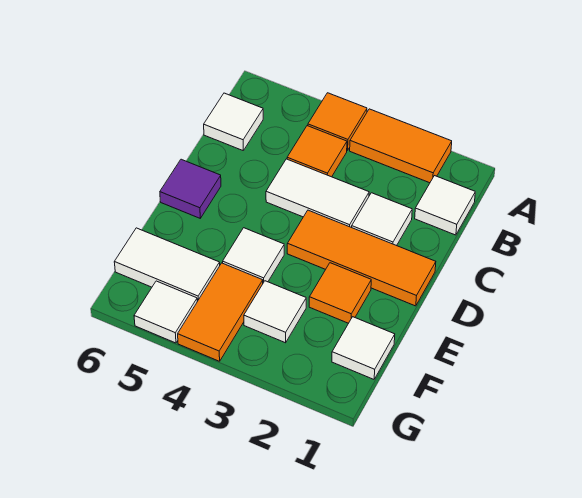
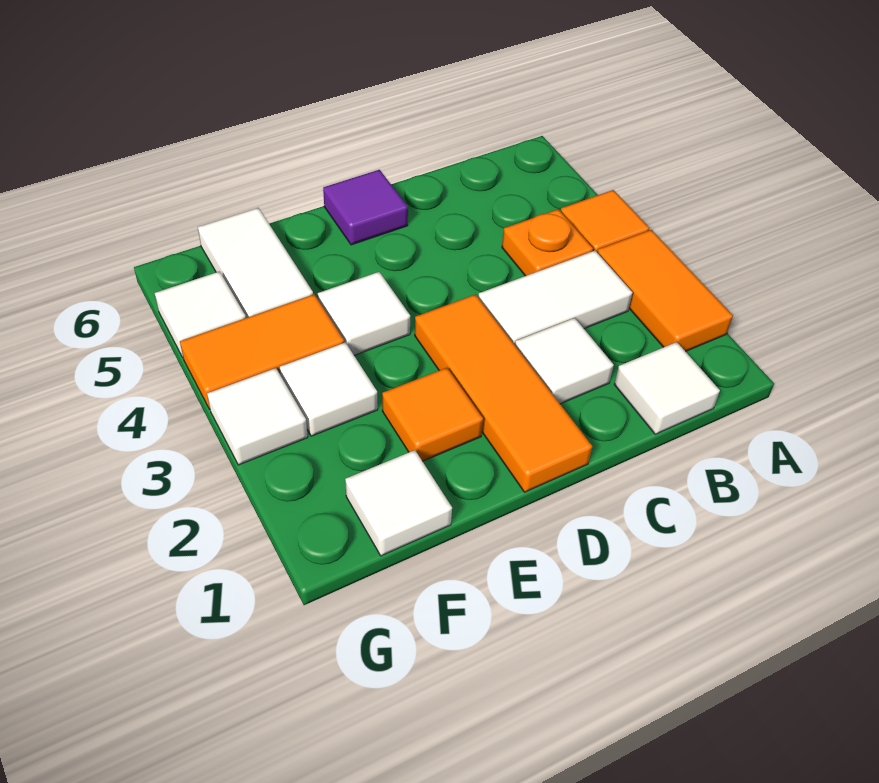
orange 1x1 tile [287,126,347,177] -> orange 1x1 plate [502,209,593,276]
white 1x1 tile [204,93,263,150] -> white 1x1 tile moved to [207,368,308,465]
white 1x2 tile [266,159,369,227] -> white 1x2 tile turned to [478,251,633,345]

